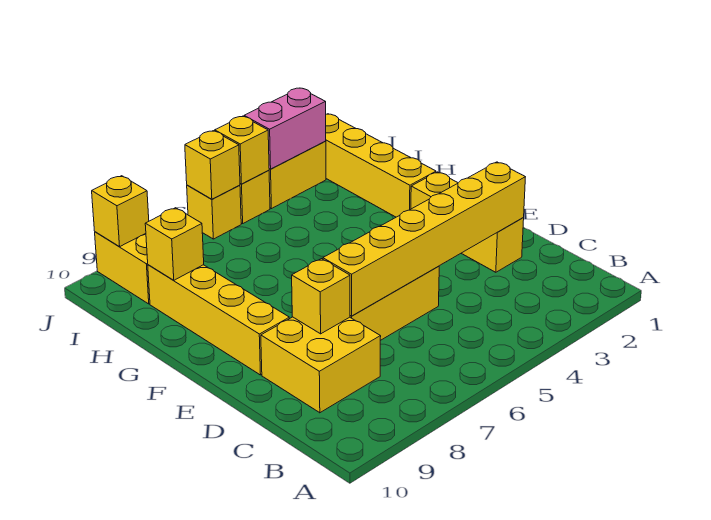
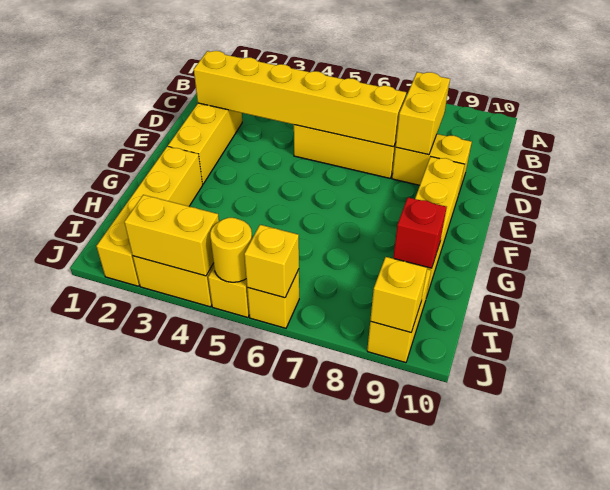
yellow 2x2 brick [261,317,381,413] -> yellow 1x2 brick [392,134,472,192]
yellow 1x1 brick [292,259,350,334] -> yellow 1x2 brick [396,72,450,155]
yellow 1x1 brick [145,208,204,280] -> red 1x1 brick [393,198,447,268]
pink 1x2 brick [244,88,326,169] -> yellow 1x2 brick [124,195,219,276]
yellow 1x1 brick [215,116,269,184] -> yellow 1x1 round brick [210,218,252,282]

